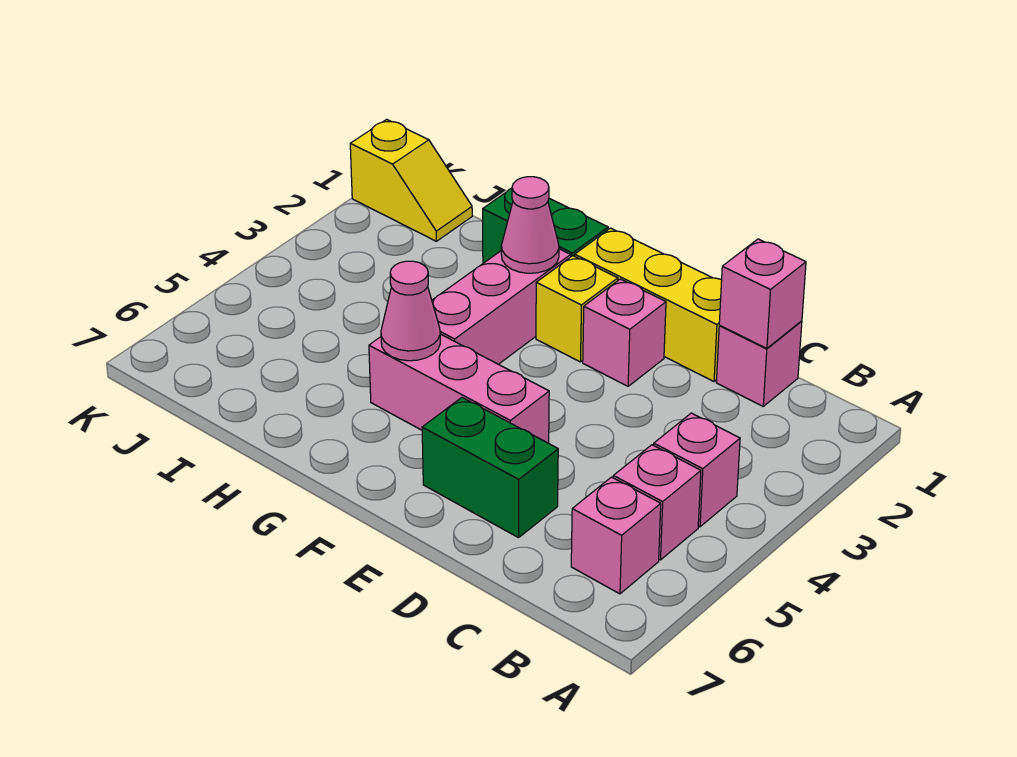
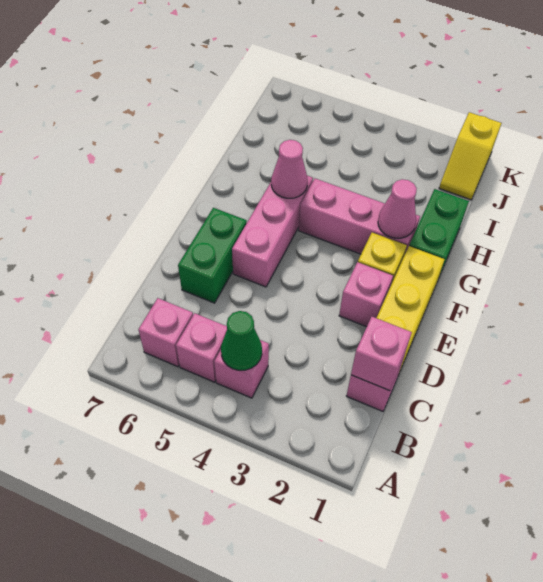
none -> green 1x1 cone [221,311,262,370]

